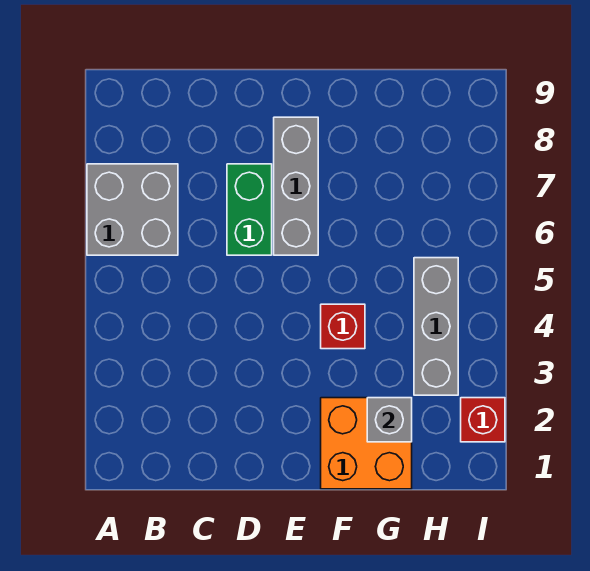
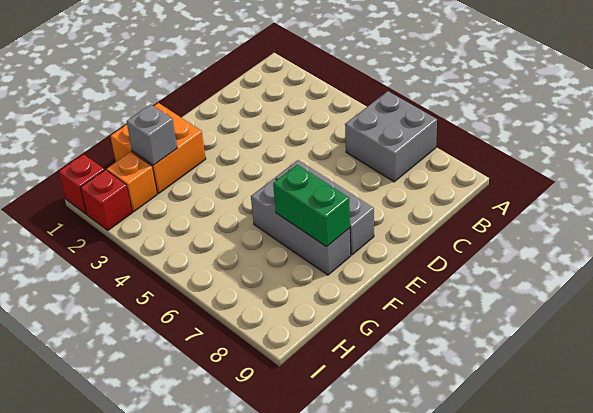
green 1x2 brick [227,164,272,255] -> green 1x2 brick moved to [273,165,350,247]
red 1x1 brick [321,304,365,349] -> red 1x1 brick moved to [59,154,104,214]
none -> orange 1x1 brick [107,152,157,212]
grey 1x3 brick [414,258,458,395] -> grey 1x3 brick moved to [251,179,351,275]

